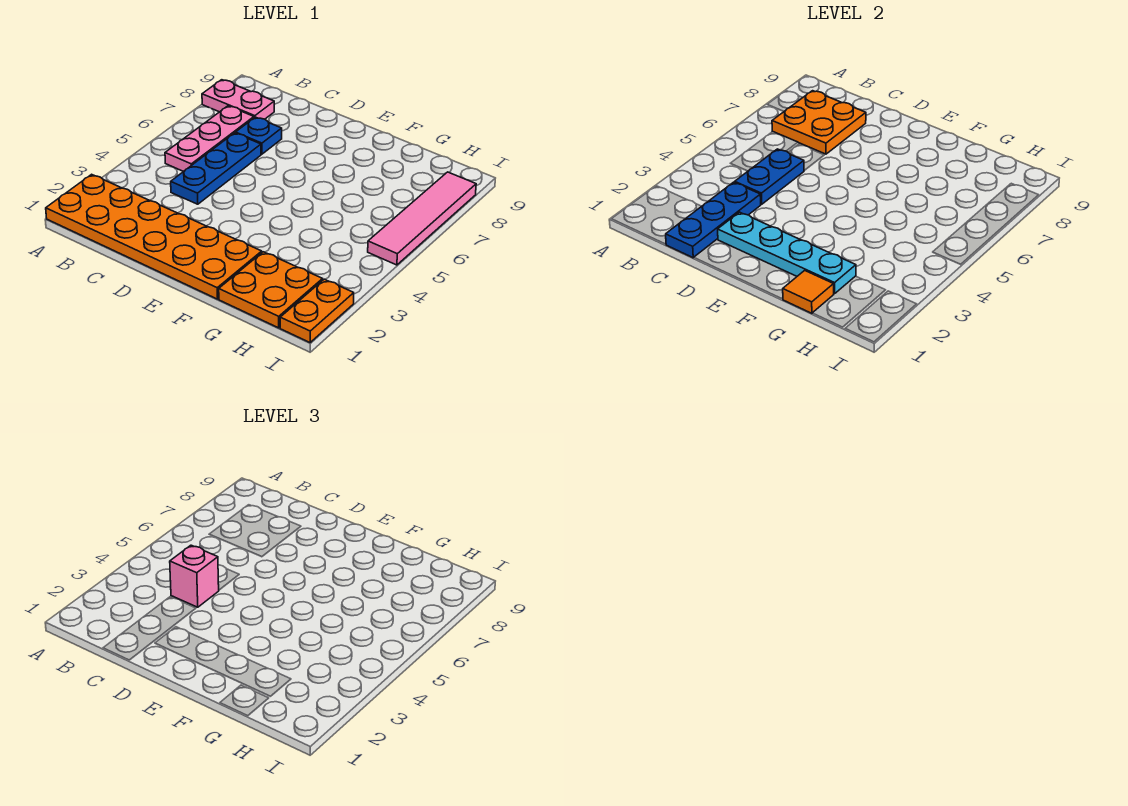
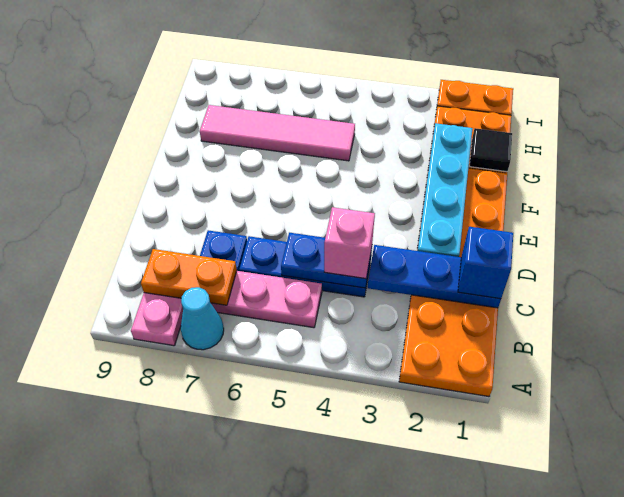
none -> cyan 1x1 cone [181,287,224,350]
orange 2x2 plate [772,91,866,154] -> orange 1x2 plate [141,249,237,305]
none -> blue 1x1 brick [458,227,513,299]
orange 1x1 tile [783,270,834,313] -> black 1x1 tile [470,128,512,172]
pink 1x4 tile [368,172,476,265] -> pink 1x4 tile moved to [200,105,355,161]

